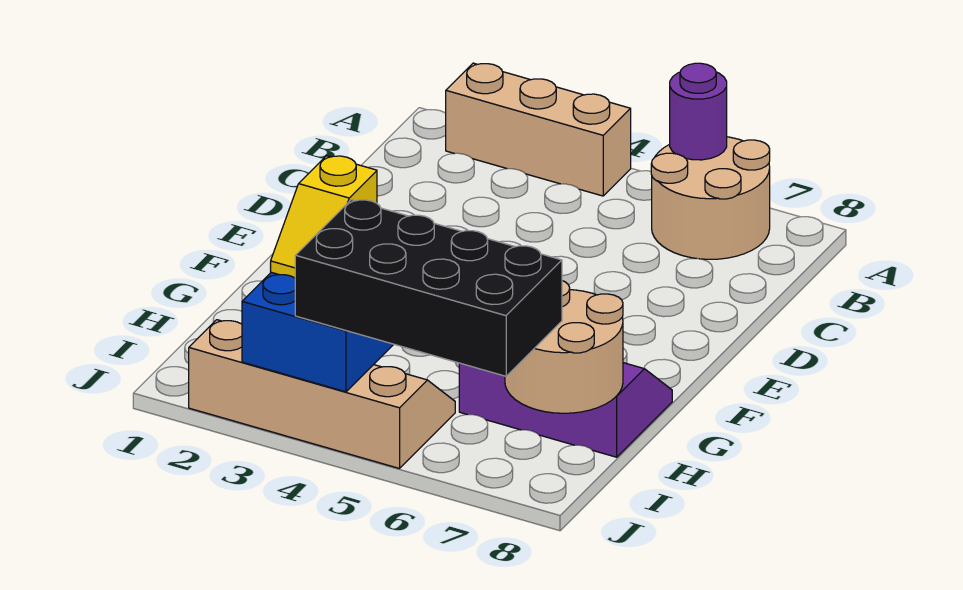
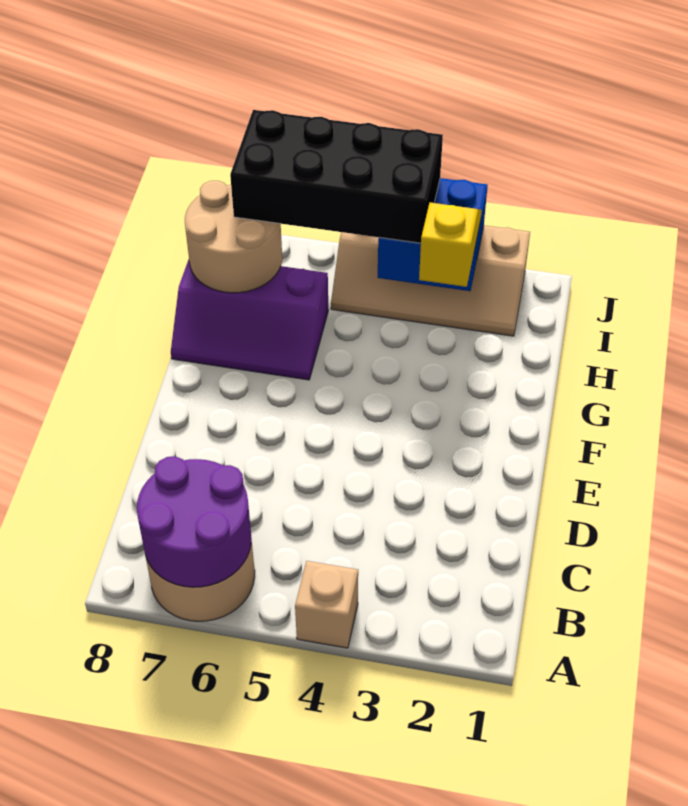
tan 1x3 brick [446,63,631,196] -> tan 1x1 brick [295,561,358,648]
purple 1x1 round brick [670,63,727,160] -> purple 2x2 round brick [137,456,251,587]

